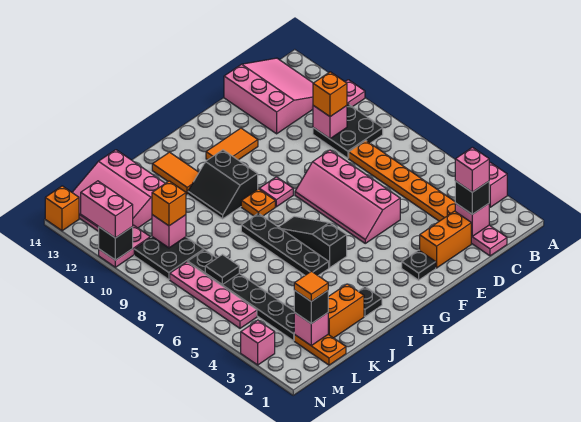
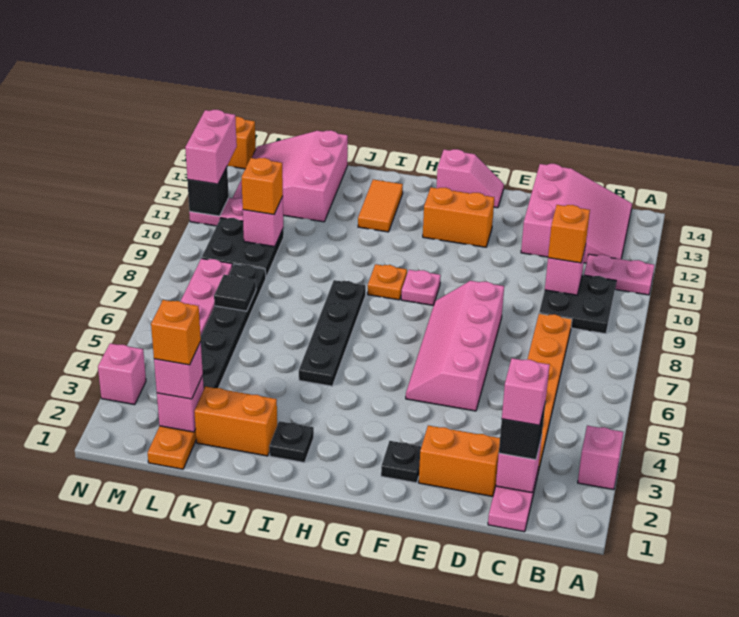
orange 1x2 tile [206,128,258,160] -> orange 1x2 brick [423,187,494,247]
none -> pink 1x2 slope [436,149,504,208]
black 1x3 slope [279,216,347,268] -> none
black 2x2 slope [188,150,258,219] -> none
black 1x1 brick [294,290,328,324] -> pink 1x1 brick [154,342,203,399]
orange 1x1 tile [294,271,328,301] -> orange 1x1 brick [151,300,201,365]

